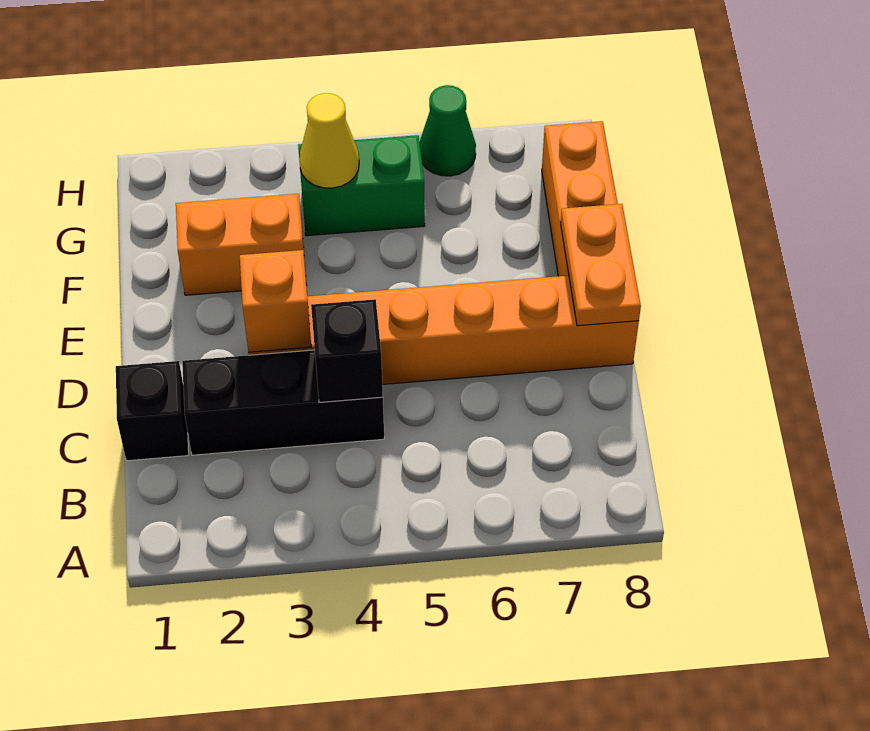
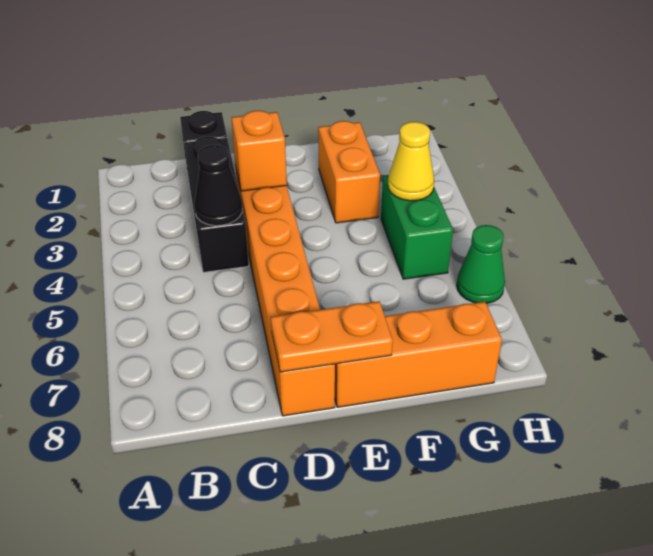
black 1x1 brick [311,299,383,402] -> black 1x1 cone [194,145,242,226]

